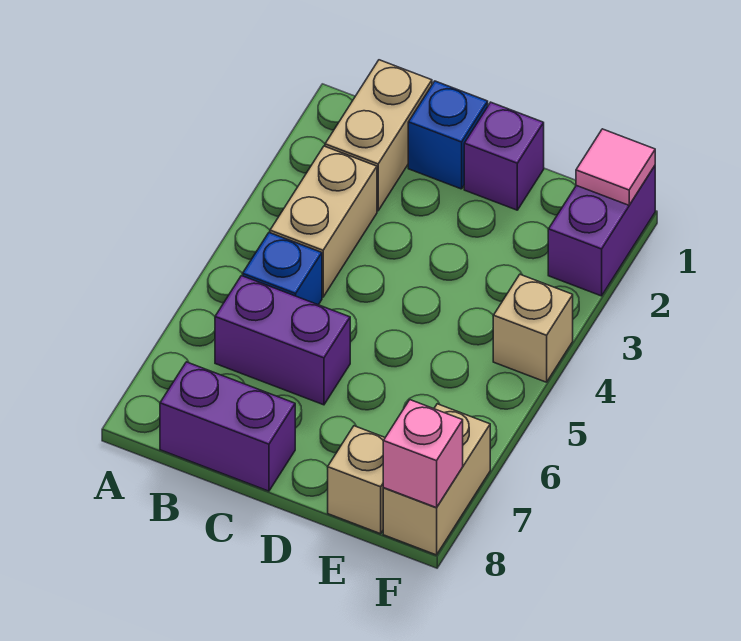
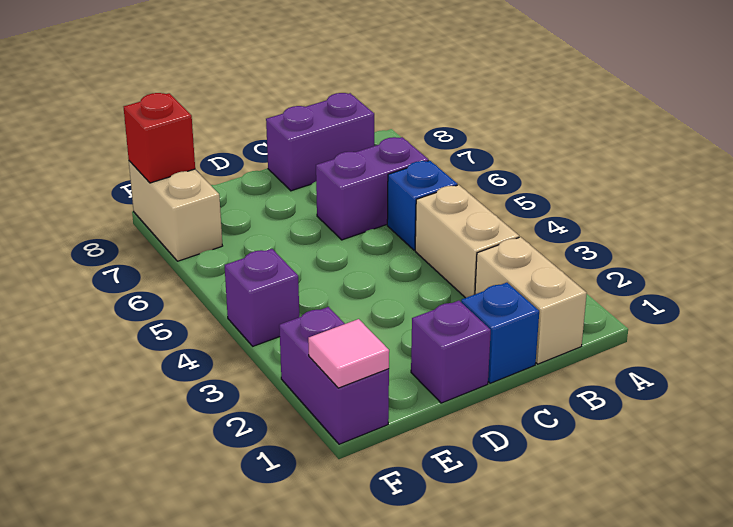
tan 1x1 brick [328,426,385,534] -> none
tan 1x1 brick [493,275,573,382] -> purple 1x1 brick [225,249,299,346]
pink 1x1 brick [383,400,463,508] -> red 1x1 brick [124,93,195,183]

